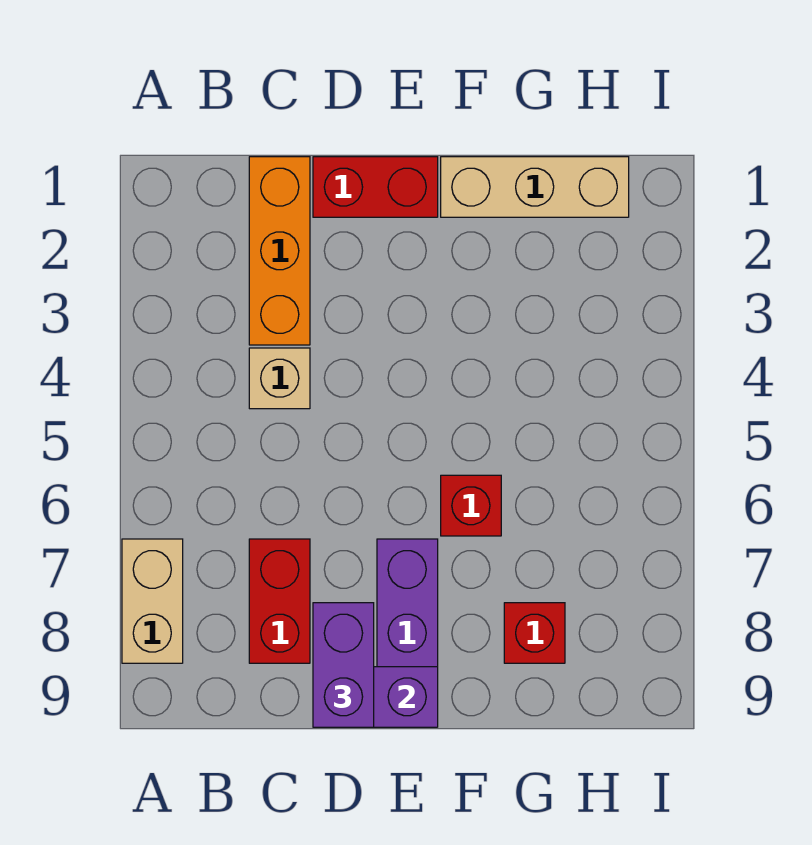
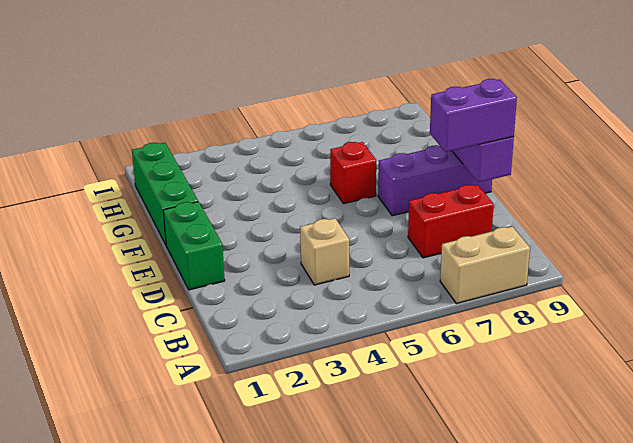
orange 1x3 brick [249,157,310,345] -> none
red 1x2 brick [313,157,438,217] -> green 1x2 brick [163,202,225,290]
tan 1x3 brick [441,157,629,217] -> green 1x3 brick [132,143,198,244]
red 1x1 brick [504,603,565,663] -> none

